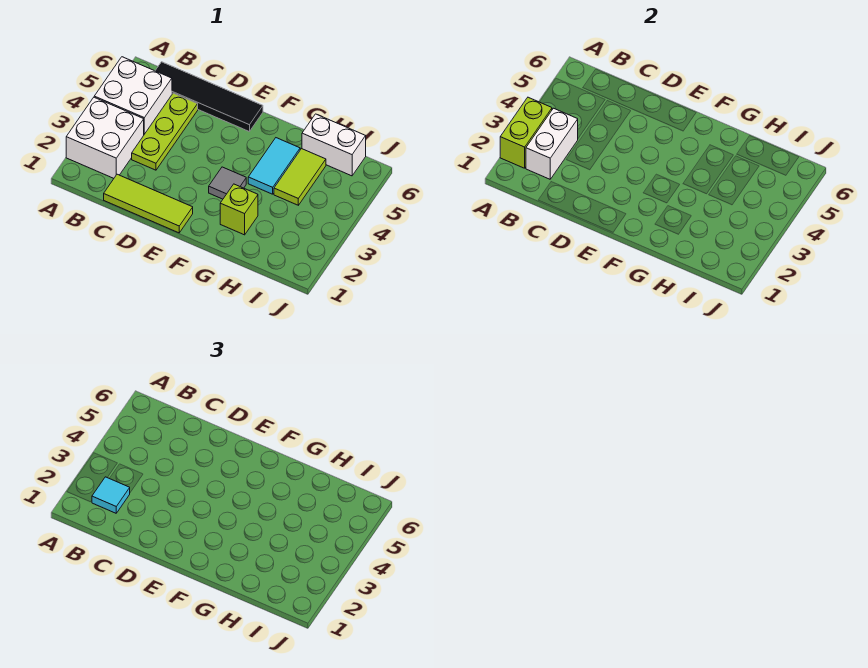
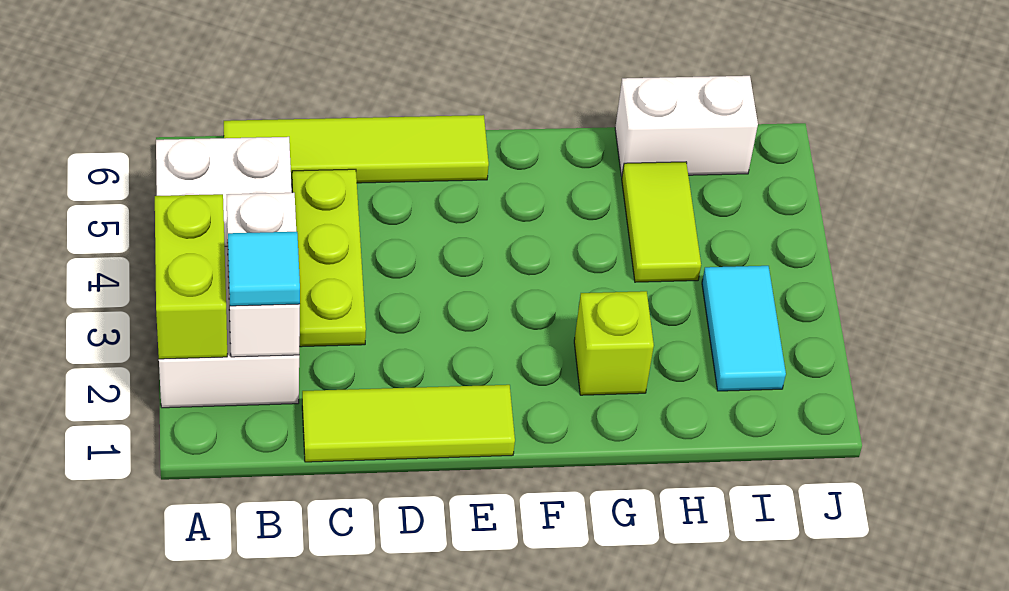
black 1x4 tile [155,62,263,132] -> lime 1x4 tile [224,115,489,184]
grey 1x1 tile [209,167,246,199] -> none
cyan 1x2 tile [248,138,300,194] -> cyan 1x2 tile moved to [702,266,786,391]

